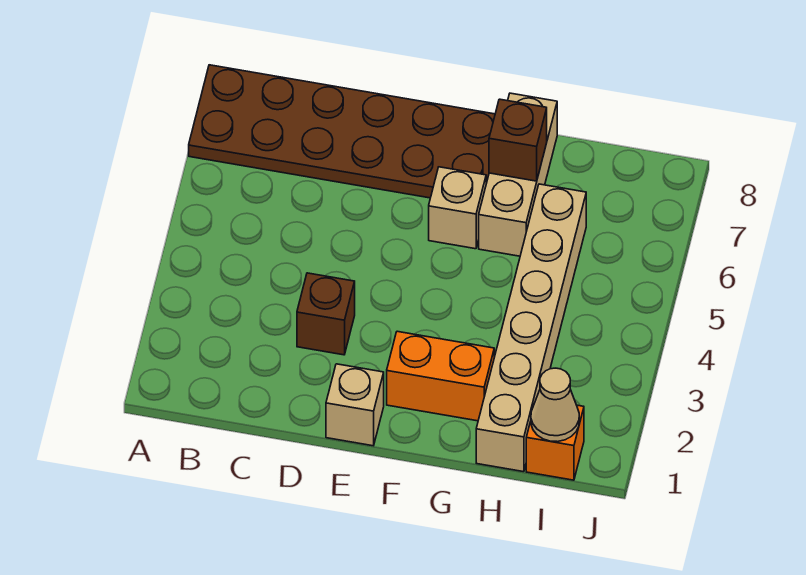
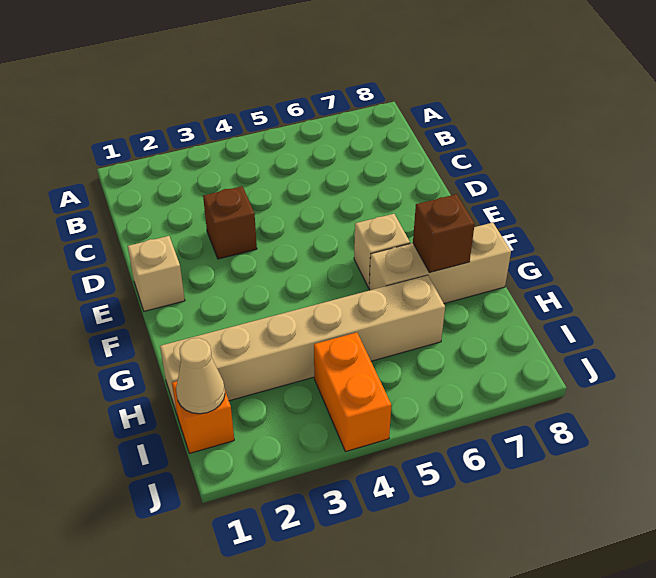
brown 2x6 plate [189,65,495,198] -> none
orange 1x2 brick [387,331,494,421] -> orange 1x2 brick moved to [314,333,391,452]

